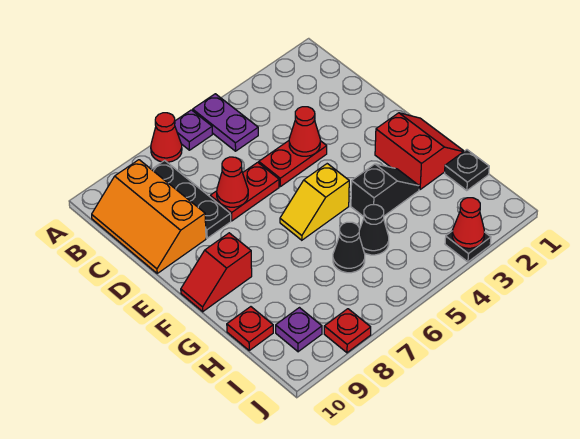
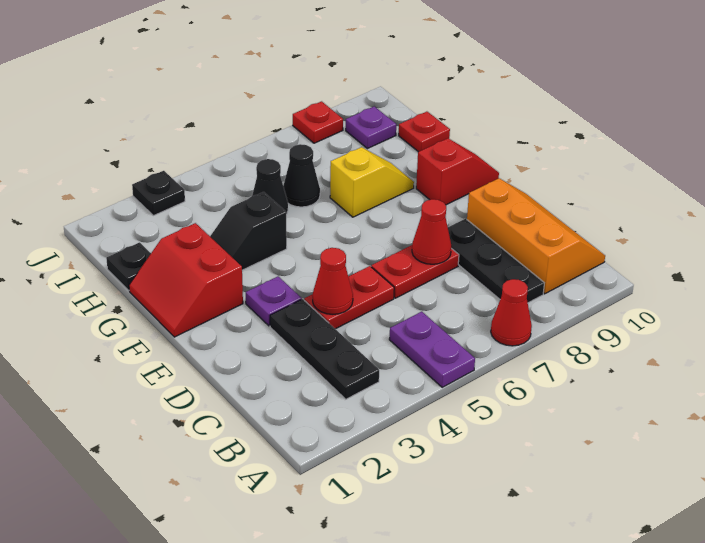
purple 1x1 plate [175,110,212,150] -> purple 1x1 plate moved to [246,277,302,326]
none -> black 1x3 plate [270,299,379,399]
yellow 1x2 slope [280,164,349,240] -> yellow 1x2 slope moved to [330,147,414,217]
red 1x1 cone [452,198,484,248] -> none

